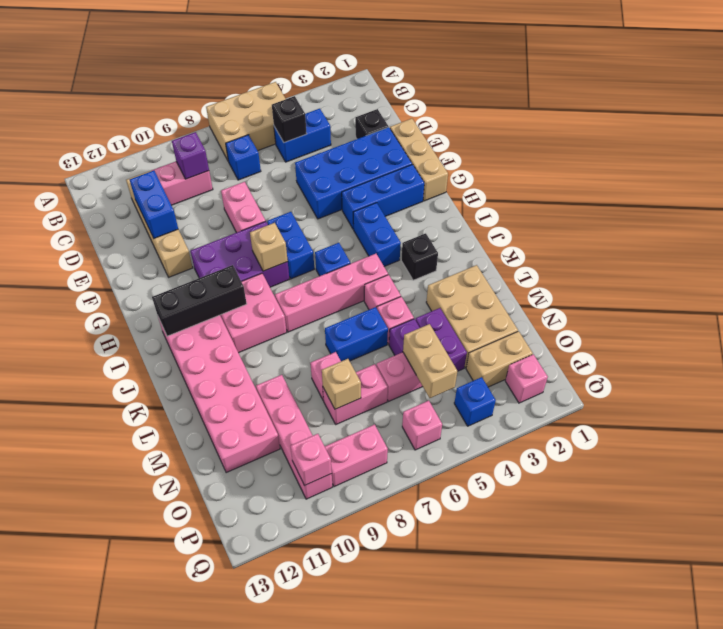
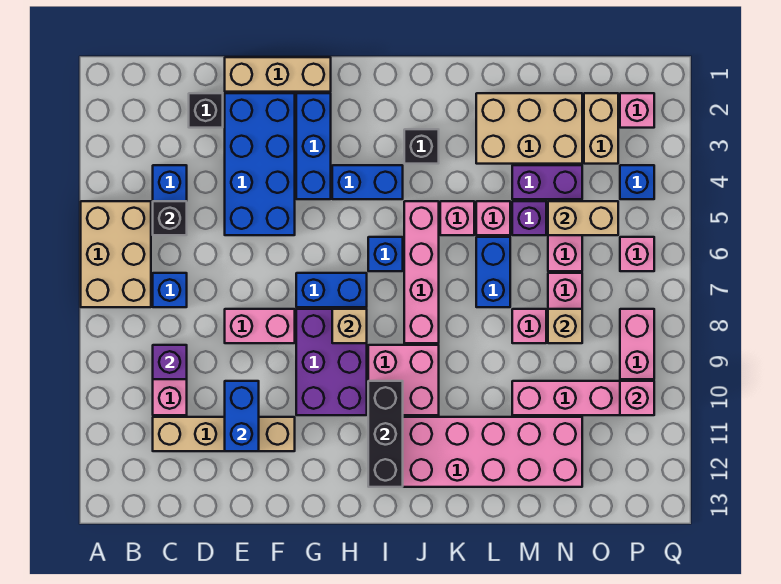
blue 1x2 brick [130,171,178,238] -> blue 1x2 brick turned to [225,381,259,451]

